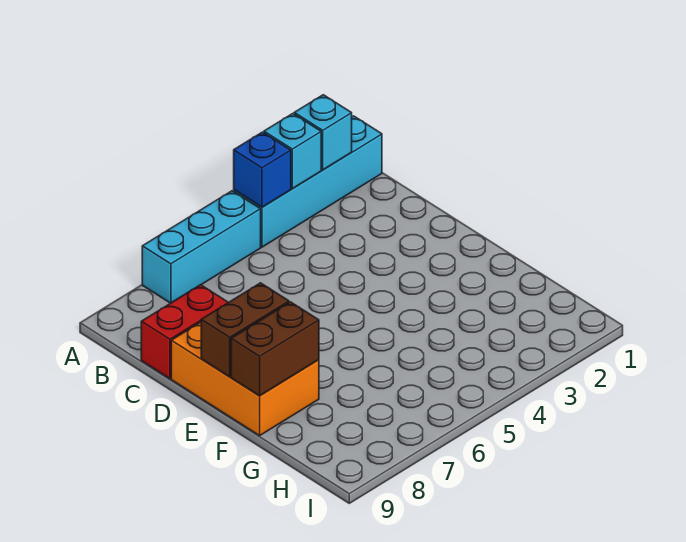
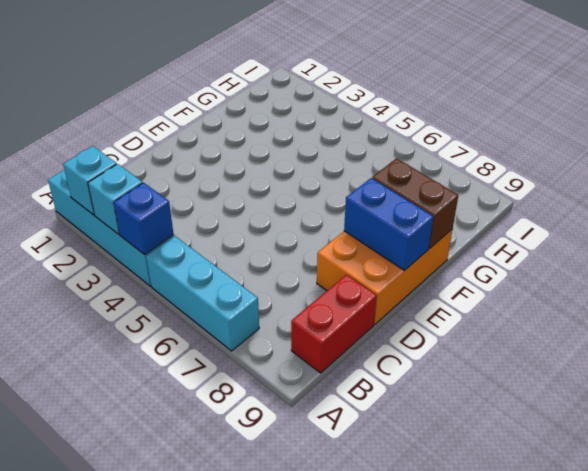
red 1x2 brick [141,285,228,379] -> red 1x2 brick turned to [291,275,377,373]
brown 1x2 brick [201,283,289,377] -> blue 1x2 brick [344,178,433,271]

